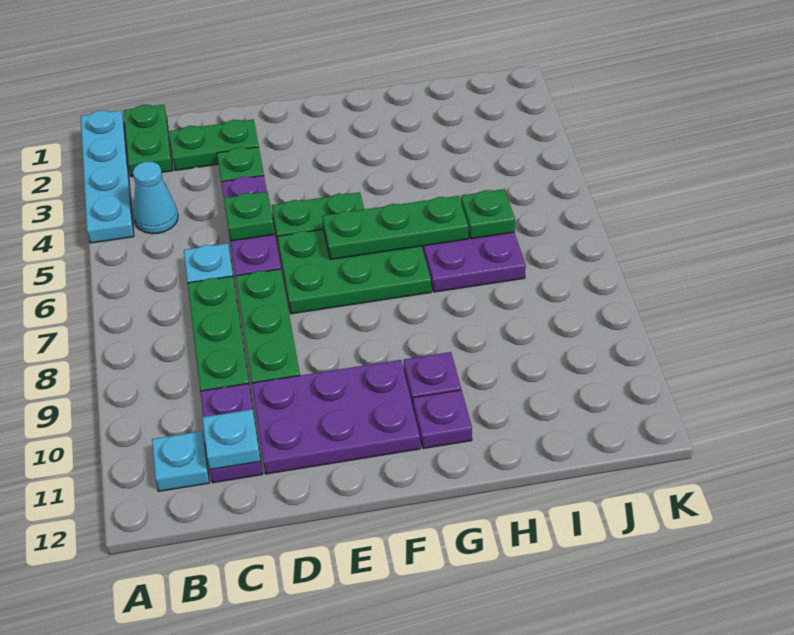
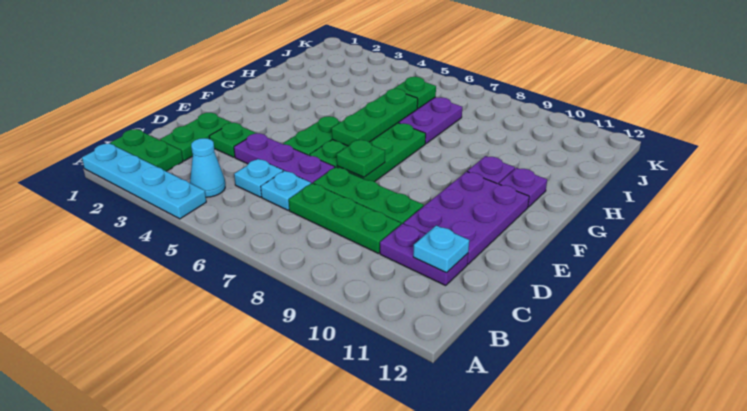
cyan 1x1 plate [152,431,209,491] -> cyan 1x1 plate moved to [234,159,283,197]
green 1x1 plate [224,192,275,241] -> green 1x1 plate moved to [337,140,385,177]

